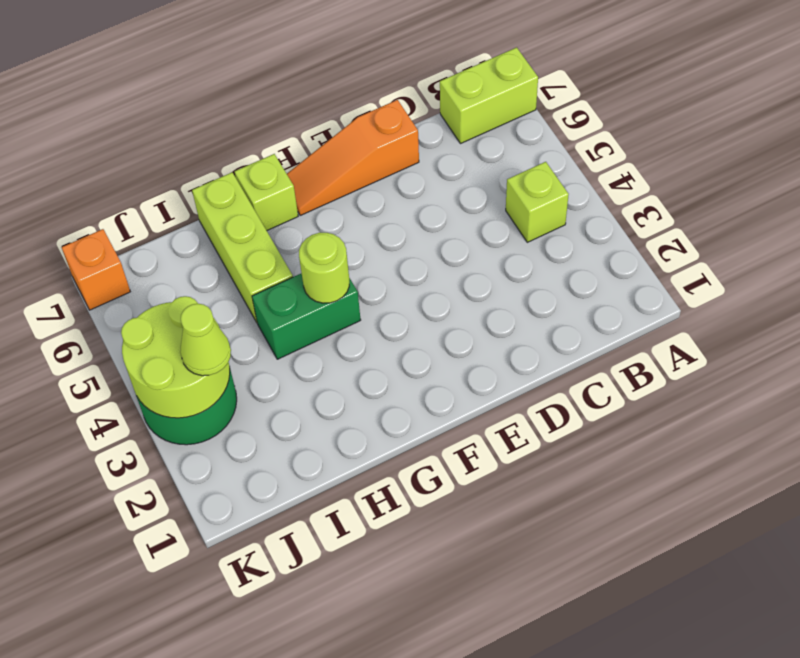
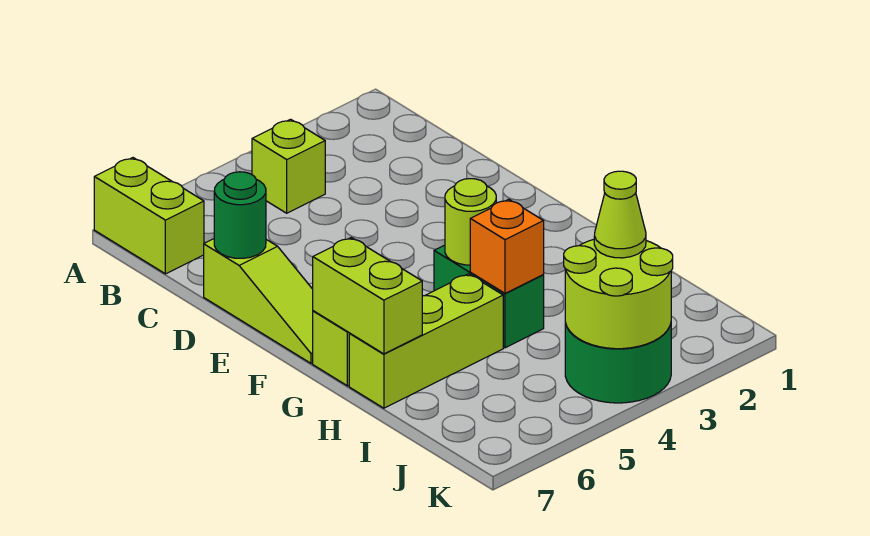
orange 1x3 slope [287,100,419,215] -> lime 1x3 slope [204,239,313,363]
none -> green 1x1 round brick [214,172,266,258]
none -> lime 1x2 brick [313,238,422,354]
orange 1x1 brick [62,229,130,310] -> orange 1x1 brick moved to [470,199,544,293]

